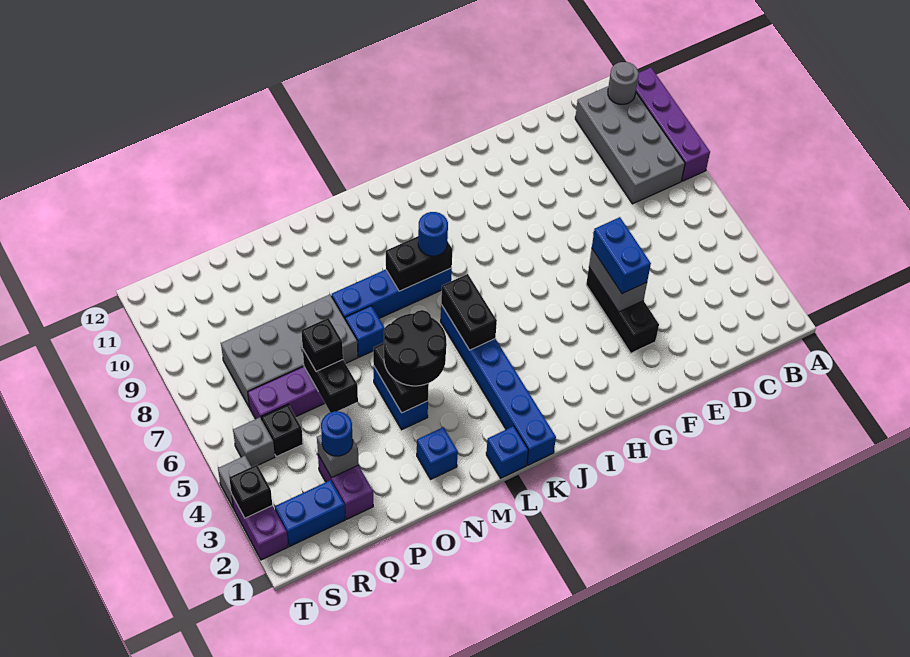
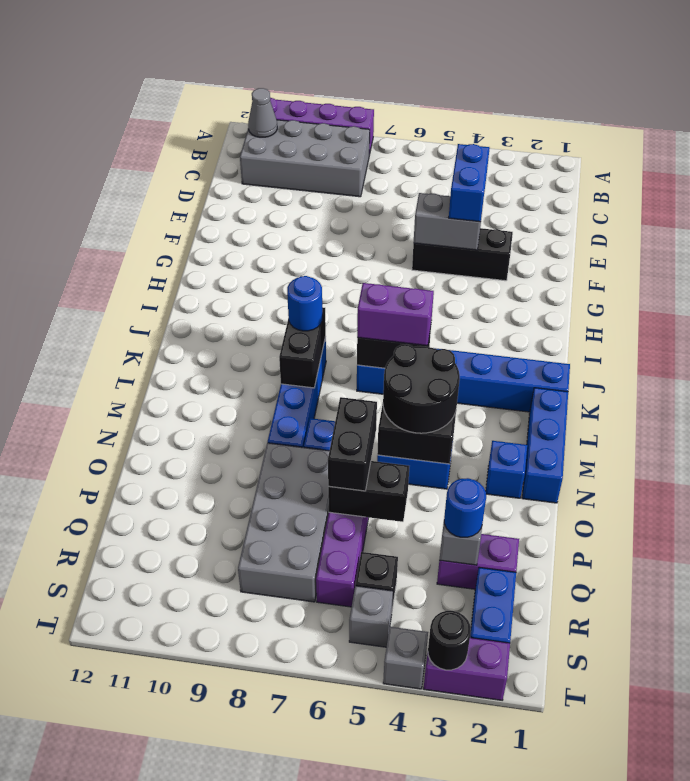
grey 1x1 round brick [608,62,638,104] -> grey 1x1 cone [248,88,277,137]
blue 1x2 brick [592,217,651,294] -> blue 1x2 brick turned to [449,144,490,222]
none -> purple 1x2 brick [357,283,434,346]
blue 1x1 brick [486,426,528,478] -> blue 1x3 brick [522,388,568,503]
black 1x1 brick [301,318,343,372] -> black 1x2 brick [328,397,377,491]
black 1x1 brick [229,465,272,518] -> black 1x1 round brick [428,611,471,670]

